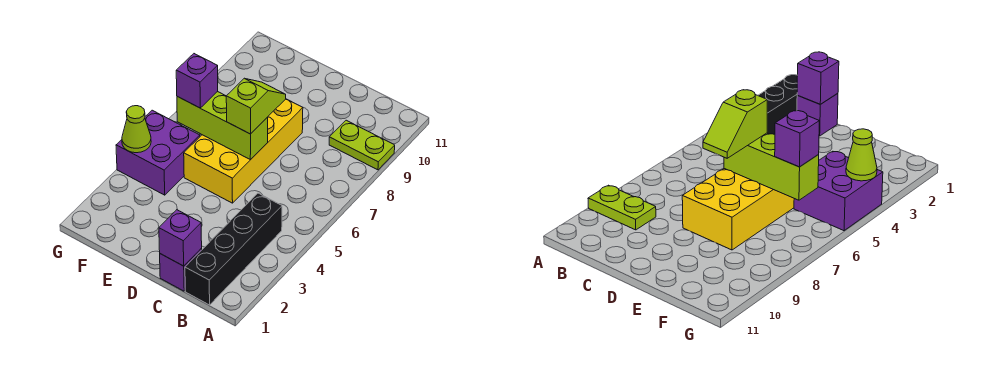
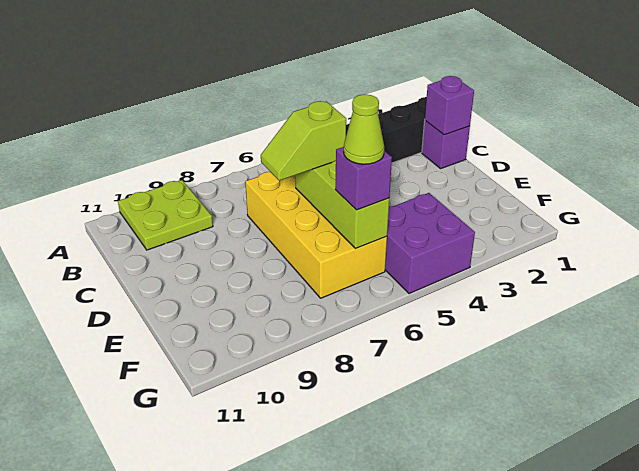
lime 1x2 plate [329,120,395,170] -> lime 2x2 plate [118,180,213,250]
yellow 2x4 brick [184,99,303,203] -> yellow 2x4 brick turned to [245,172,387,298]
lime 1x1 cone [122,106,151,153] -> lime 1x1 cone moved to [344,95,384,164]

